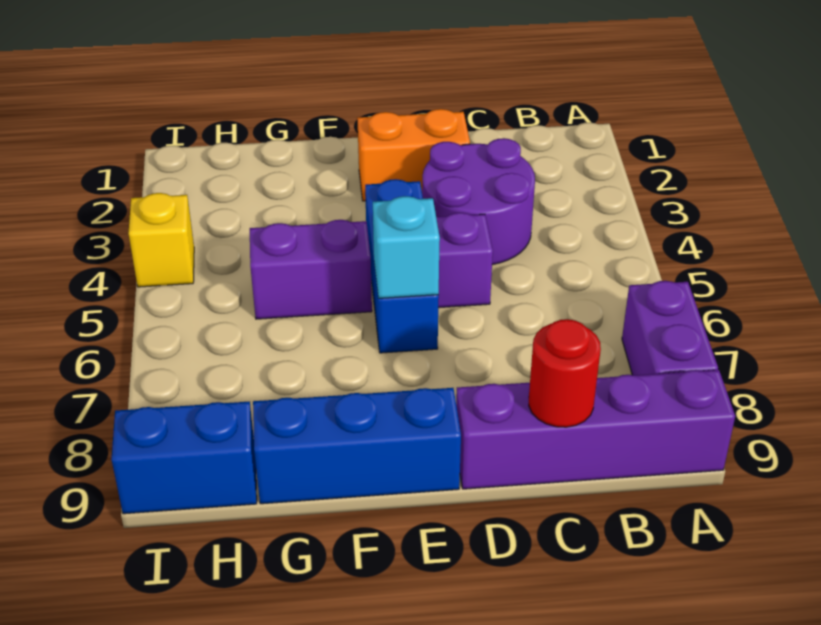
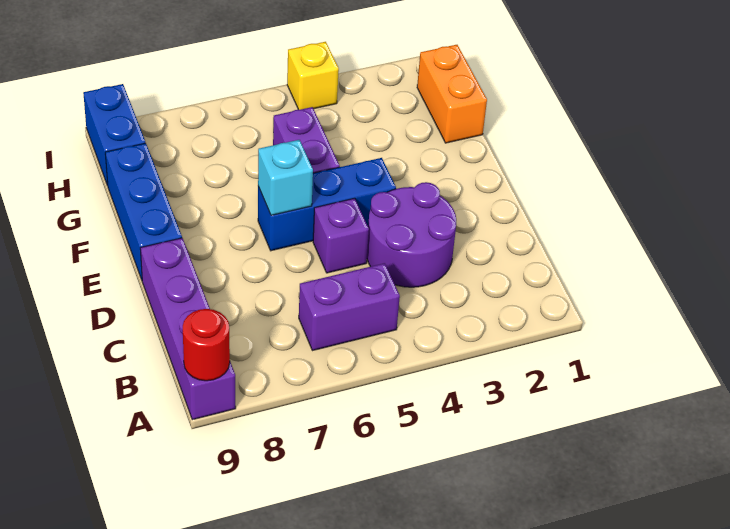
purple 1x2 brick [622,281,718,376] -> purple 1x2 brick moved to [299,263,400,351]
red 1x1 round brick [529,319,601,427] -> red 1x1 round brick moved to [183,309,230,381]
orange 1x2 brick [357,109,470,201] -> orange 1x2 brick moved to [417,45,487,143]

